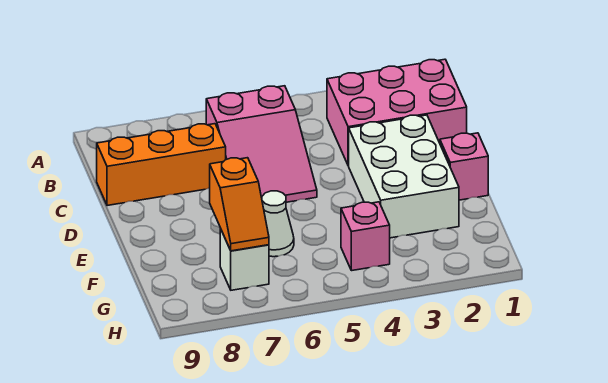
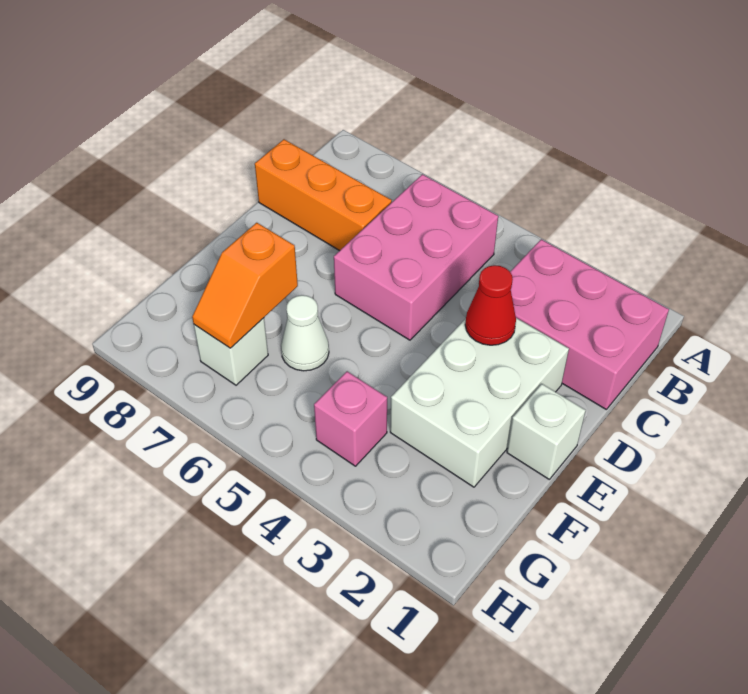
pink 2x3 slope [206,86,317,202] -> pink 2x3 brick [334,174,498,340]
none -> red 1x1 cone [465,265,516,345]
pink 1x1 brick [440,133,488,200] -> white 1x1 brick [507,384,586,479]

